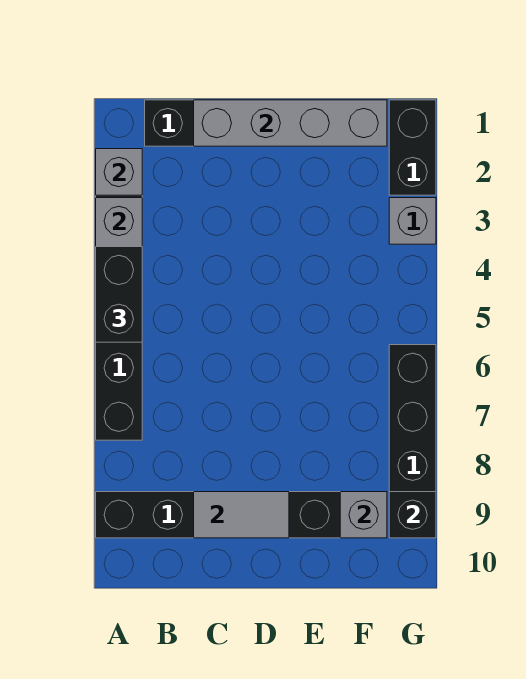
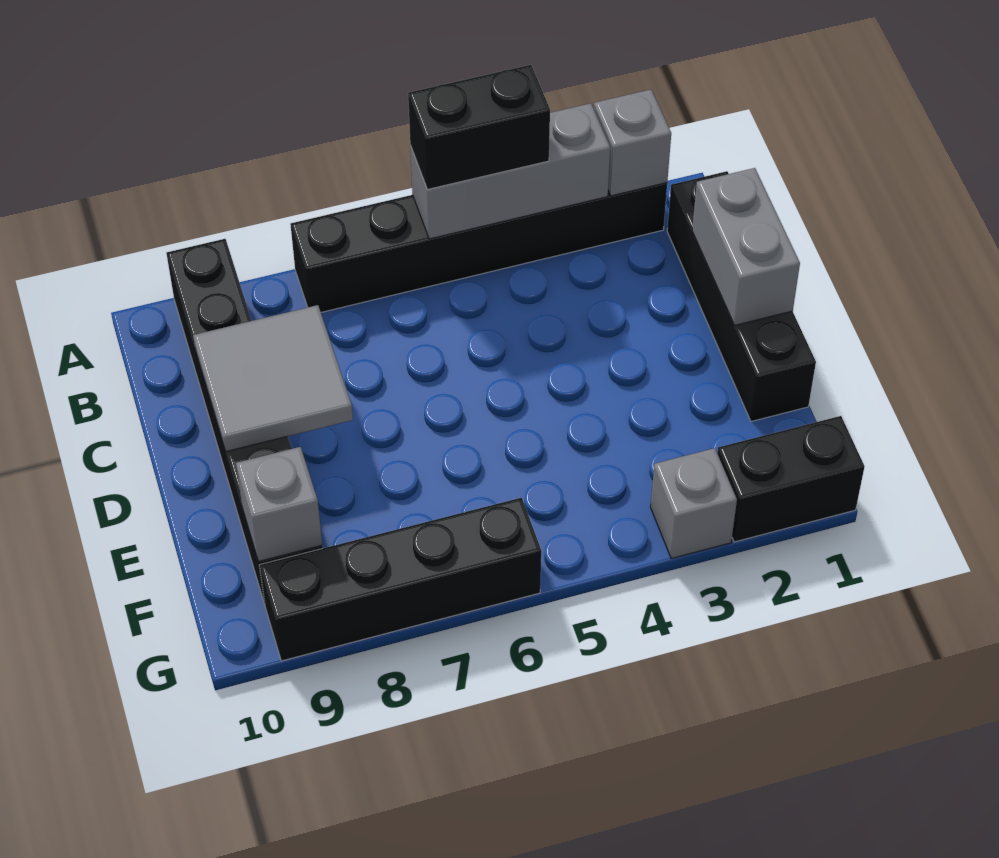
grey 1x4 brick [194,100,387,146] -> grey 1x2 brick [692,168,800,325]
grey 1x2 tile [194,492,289,538] -> grey 2x2 tile [193,305,353,452]
black 1x1 brick [389,492,436,538] -> none

